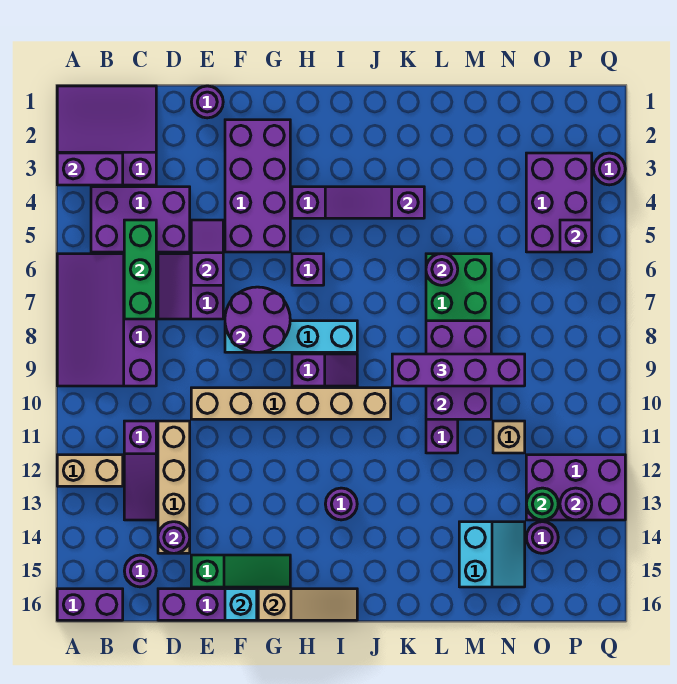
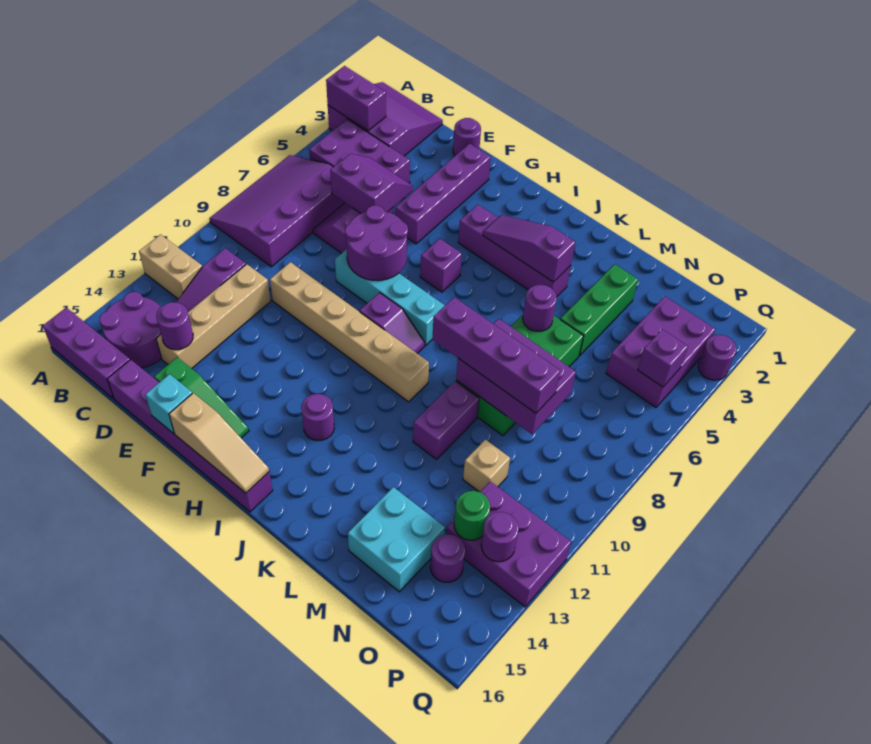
purple 1x2 brick [57,589,123,620] -> purple 1x3 brick [43,308,130,399]
green 1x3 brick [124,220,156,319] -> green 1x3 brick moved to [560,264,638,356]
purple 1x1 round brick [124,555,156,587] -> purple 2x2 round brick [99,292,162,368]
purple 1x2 slope [191,220,223,285] -> purple 2x2 slope [330,154,413,213]
purple 2x4 brick [225,120,290,252] -> purple 1x4 brick [395,144,491,244]
purple 2x3 brick [426,321,491,419] -> purple 2x3 brick turned to [456,319,576,434]
cyan 2x2 slope [459,522,525,587] -> cyan 2x2 brick [348,487,445,592]

